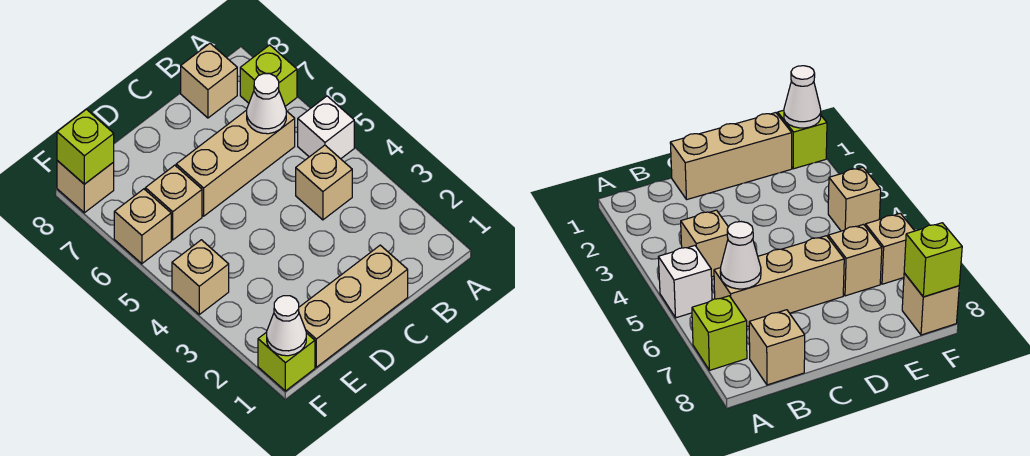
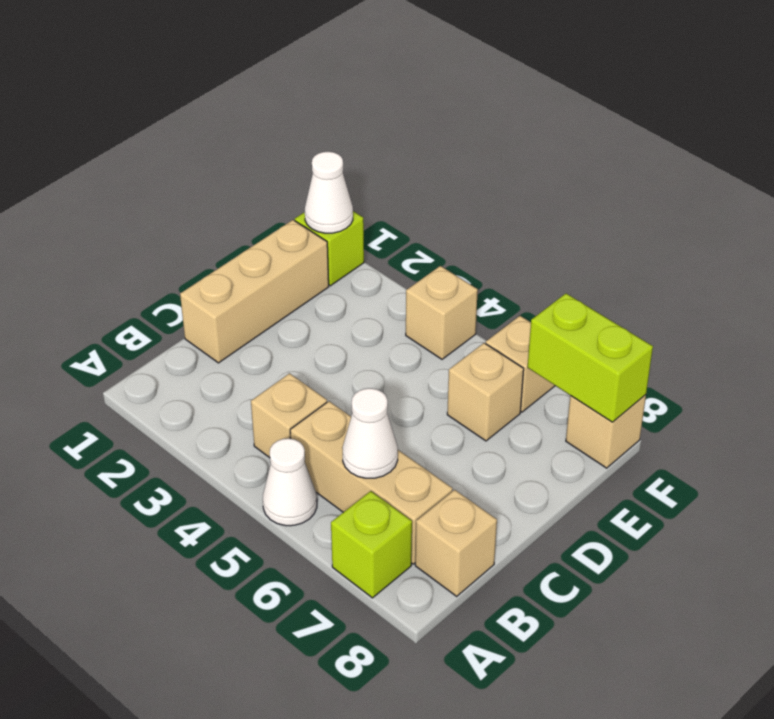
white 1x1 brick [298,96,354,159] -> white 1x1 cone [263,438,317,526]
tan 1x3 brick [176,110,295,216] -> tan 1x3 brick turned to [290,401,453,564]
lime 1x1 brick [57,109,114,184] -> lime 1x2 brick [528,293,653,422]

